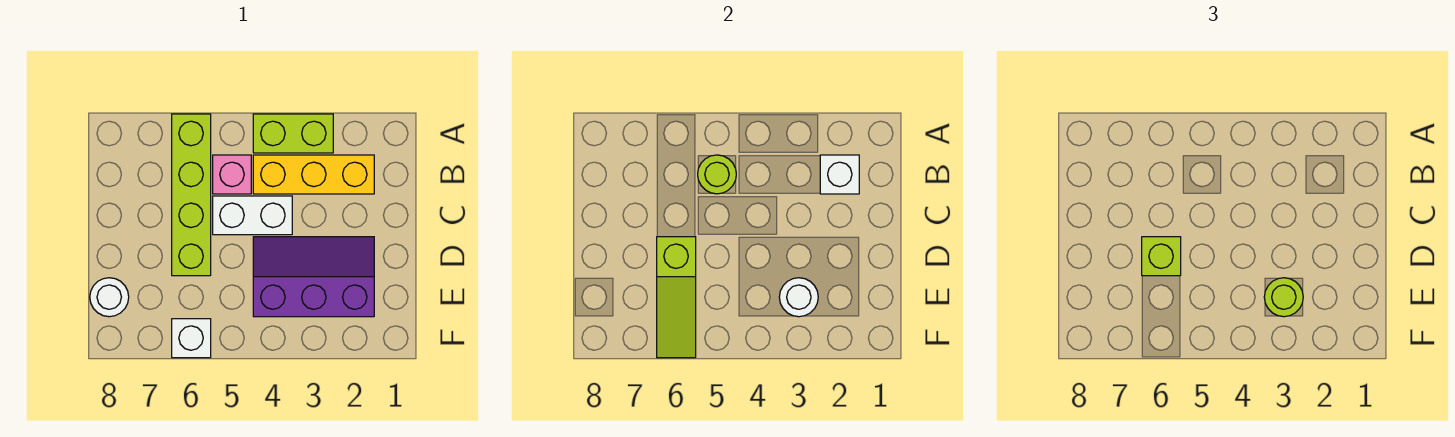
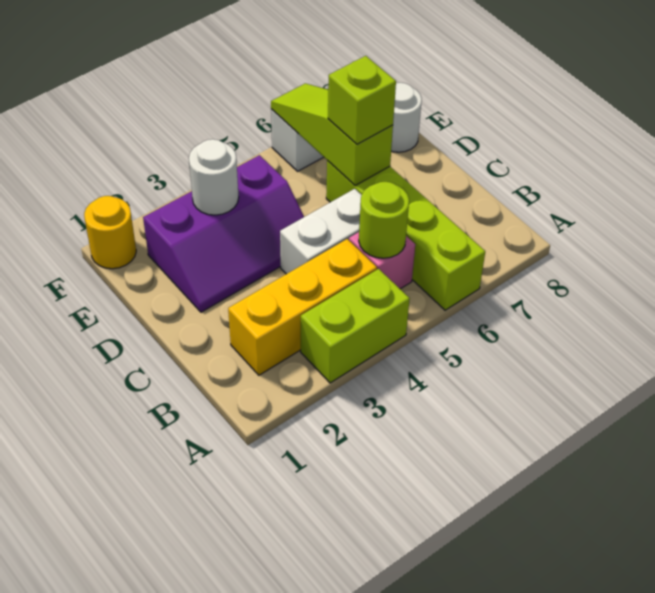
white 1x1 brick [820,155,859,194] -> none
lime 1x1 round brick [1264,278,1303,317] -> none
none -> yellow 1x1 round brick [84,196,136,269]

